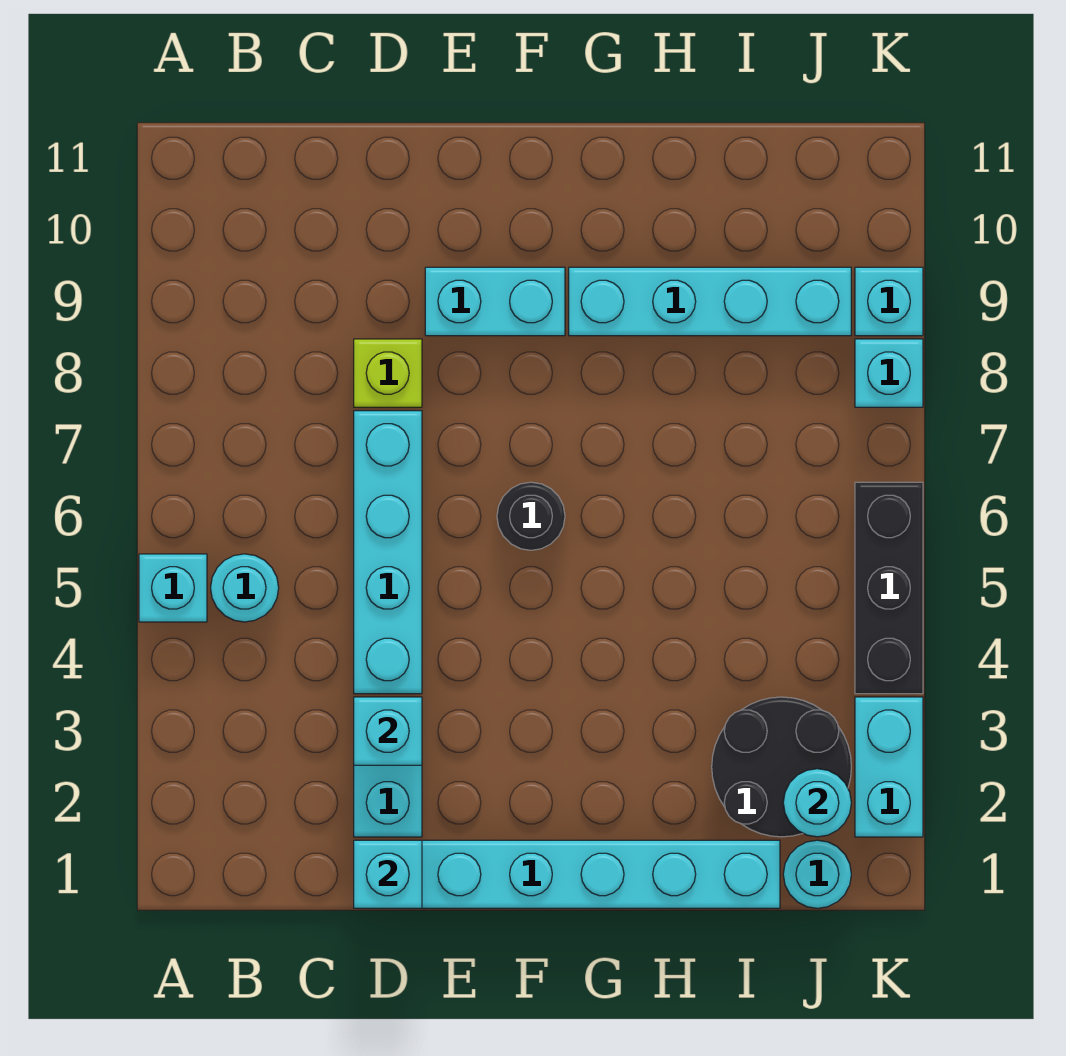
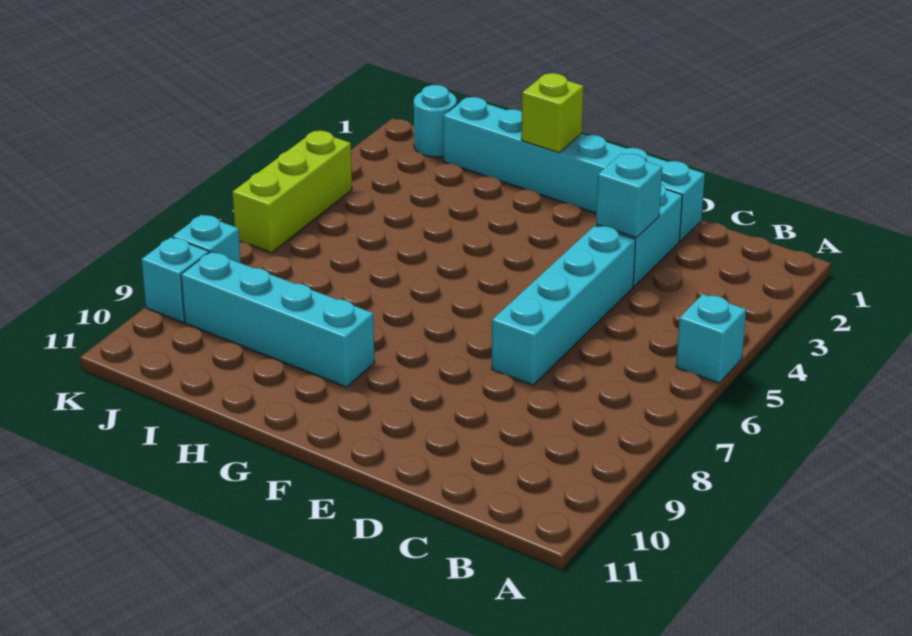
cyan 1x1 round brick [211,554,279,622] -> none
cyan 1x1 brick [354,840,422,908] -> none
lime 1x1 brick [354,339,422,407] -> lime 1x1 brick moved to [521,73,583,153]
cyan 1x2 brick [425,267,565,336] -> none
black 1x1 round brick [497,482,565,550] -> none
black 2x2 round brick [712,697,851,837] -> none
cyan 1x1 round brick [783,769,851,837] -> none
cyan 1x2 brick [855,697,923,837] -> none
black 1x3 brick [855,482,923,694] -> lime 1x3 brick [232,131,352,253]

